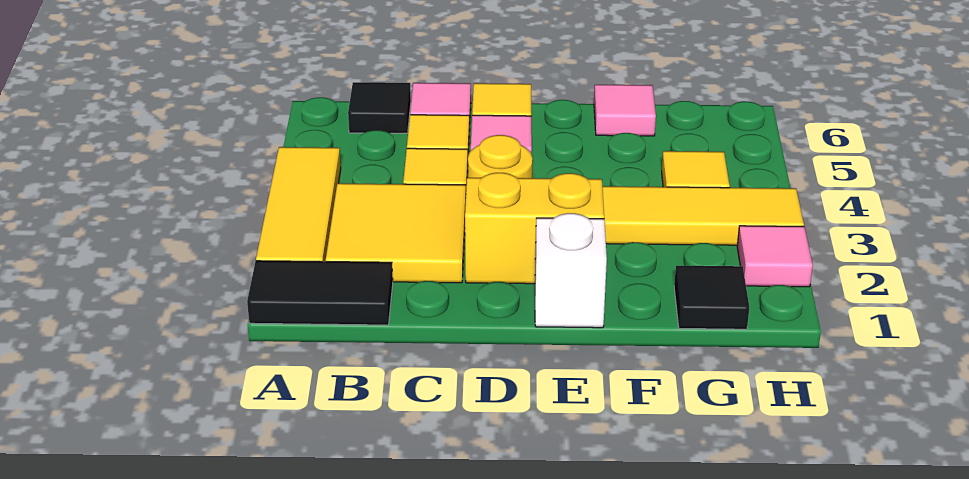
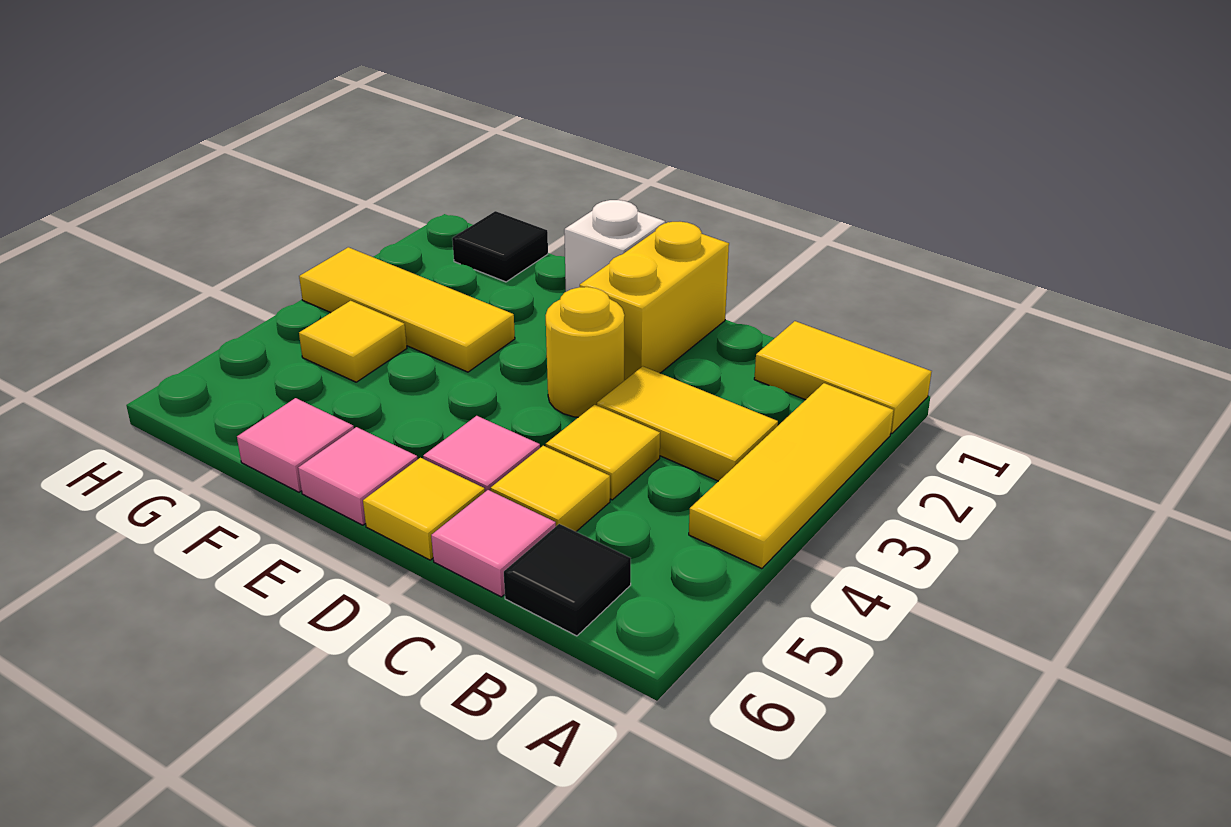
black 1x2 tile [247,261,393,325] -> yellow 1x2 tile [754,321,932,434]
yellow 2x2 tile [326,183,466,283] -> yellow 1x2 tile [597,366,778,481]
yellow 1x2 brick [465,173,604,284] -> yellow 1x2 brick turned to [580,222,729,381]
pink 1x1 tile [737,226,813,287] -> pink 1x1 tile moved to [298,427,418,525]

